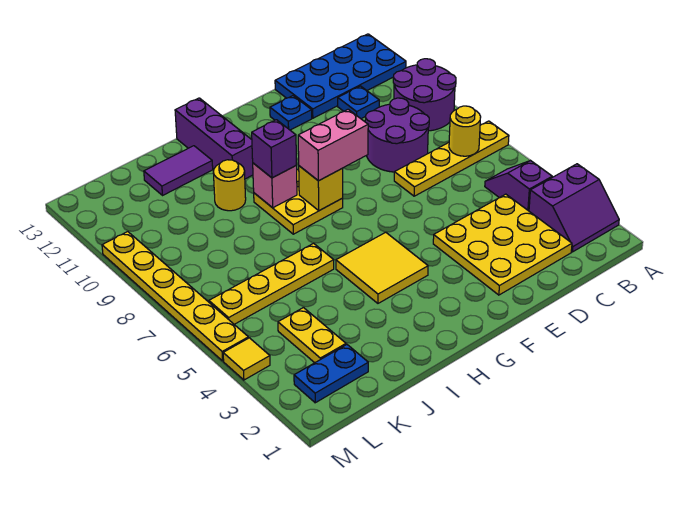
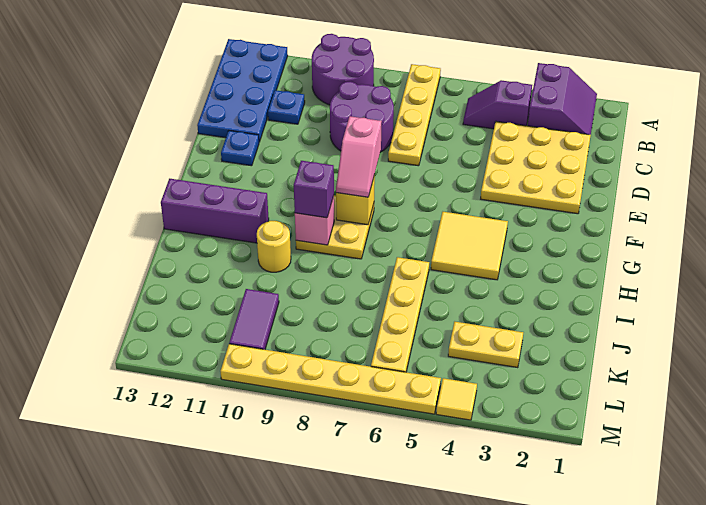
yellow 1x1 round brick [449,106,481,156] -> none
pink 1x2 brick [298,109,368,181] -> pink 1x2 slope [336,116,382,197]
purple 1x2 tile [144,146,213,195] -> purple 1x2 tile moved to [229,289,279,350]
blue 1x2 plate [294,345,368,403] -> none

